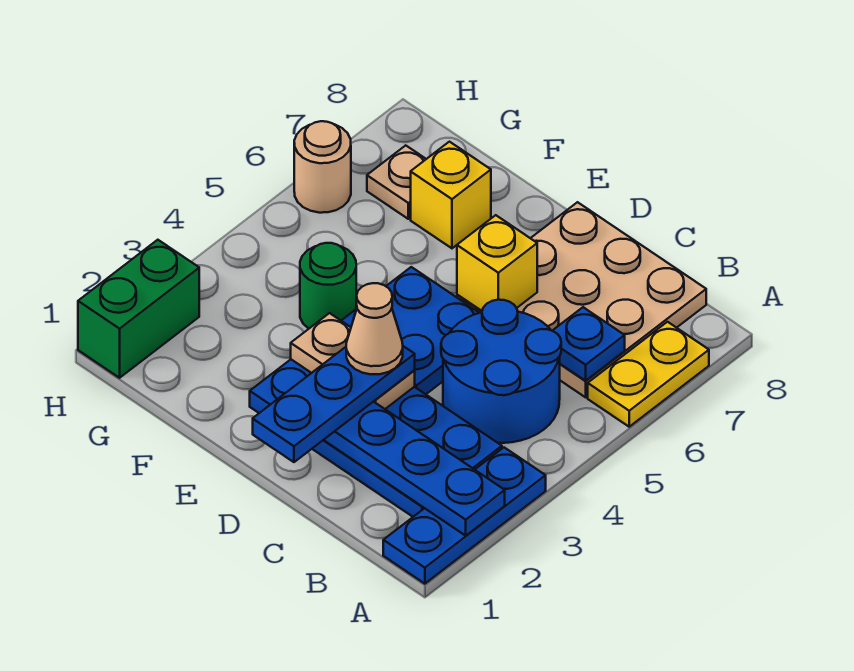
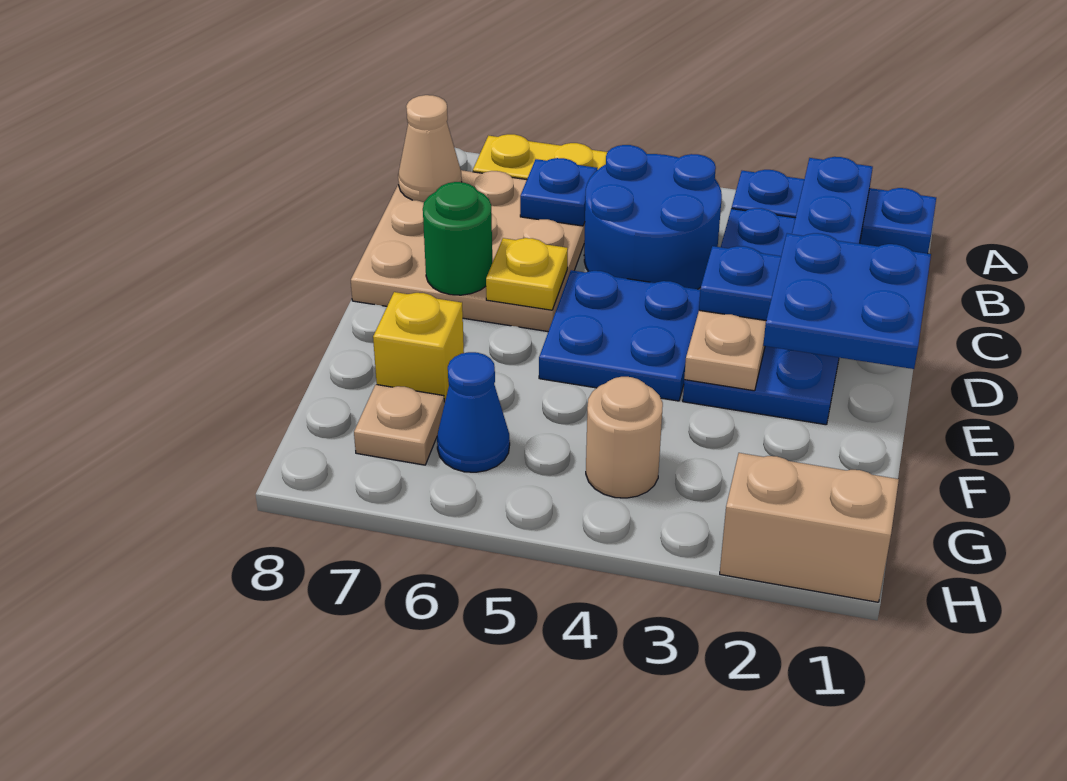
none -> blue 2x2 plate [763,233,931,369]
tan 1x1 cone [346,283,403,374] -> tan 1x1 cone moved to [398,95,462,202]
yellow 1x1 brick [457,215,537,311] -> yellow 1x1 plate [486,238,568,310]
green 1x1 round brick [300,243,356,329] -> green 1x1 round brick moved to [423,182,492,295]
none -> blue 1x1 cone [437,352,510,472]
green 1x2 brick [78,240,199,378] -> tan 1x2 brick [720,453,899,602]
tan 1x1 round brick [294,121,351,213] -> tan 1x1 round brick moved to [586,377,663,498]

